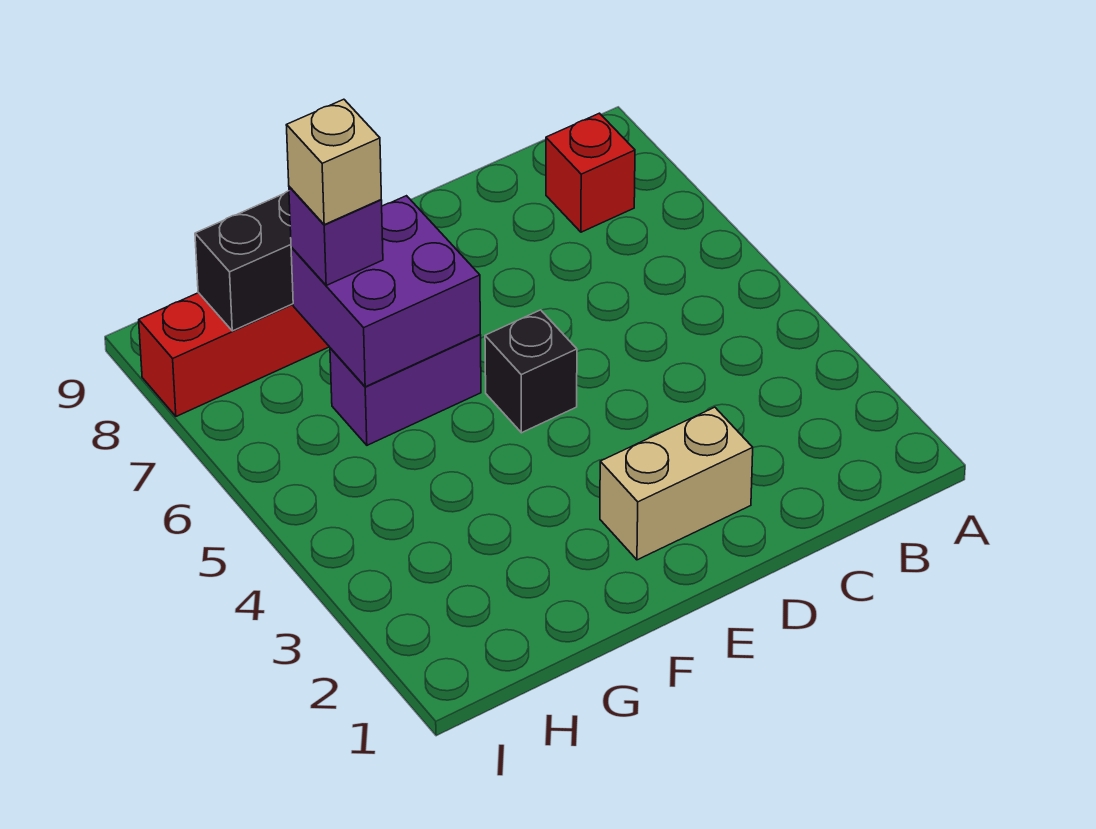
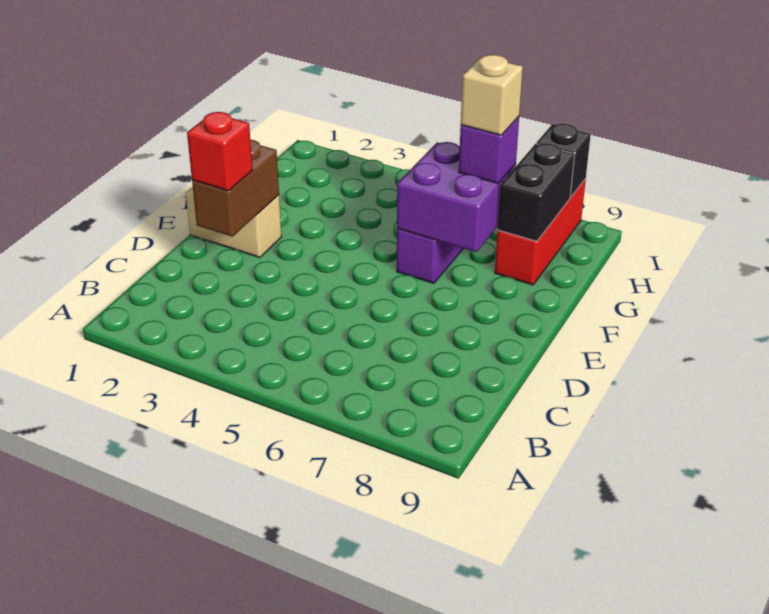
red 1x1 brick [546,113,635,232] -> red 1x1 brick moved to [187,112,252,191]
tan 1x2 brick [600,407,753,560] -> tan 1x2 brick turned to [186,187,282,258]
none -> brown 1x2 brick [192,140,279,237]
black 1x1 brick [485,310,577,433] -> black 1x1 brick moved to [536,124,591,197]

